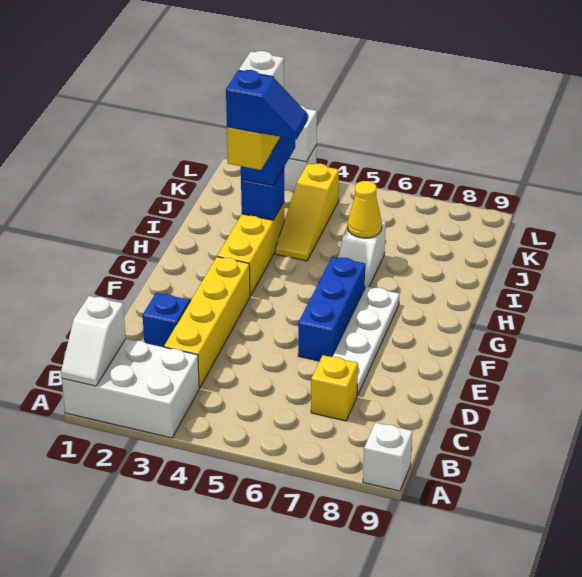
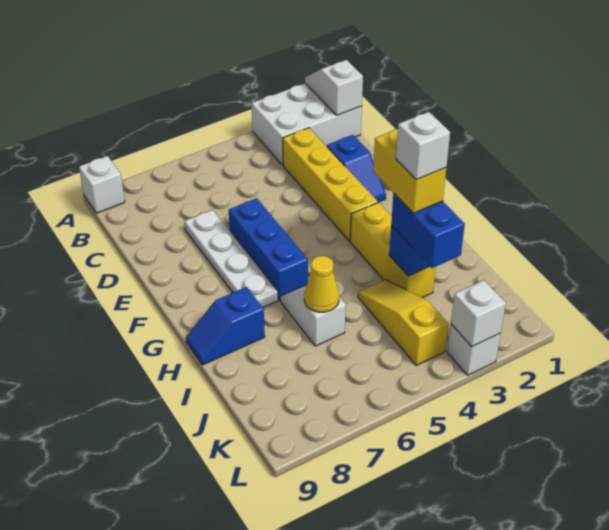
yellow 1x1 brick [311,355,358,421] -> none
blue 1x2 slope [226,70,308,140] -> blue 1x2 slope moved to [186,287,265,365]

